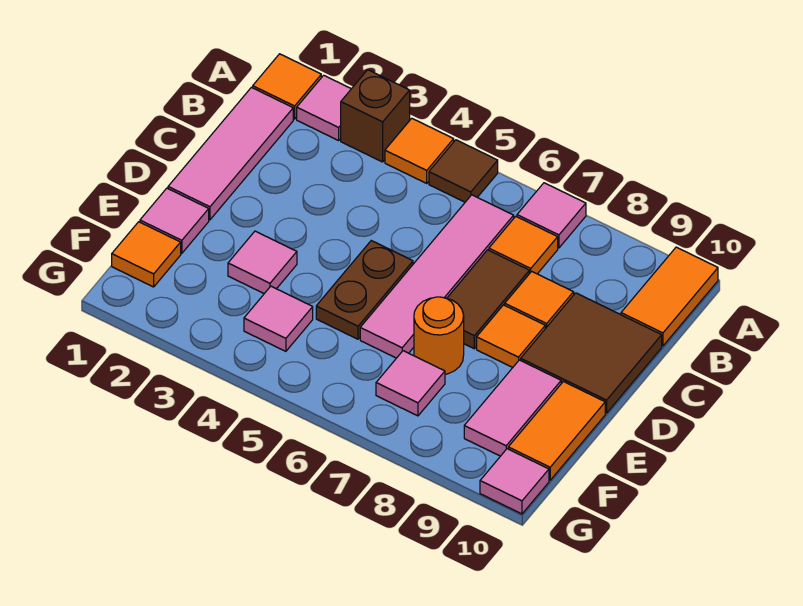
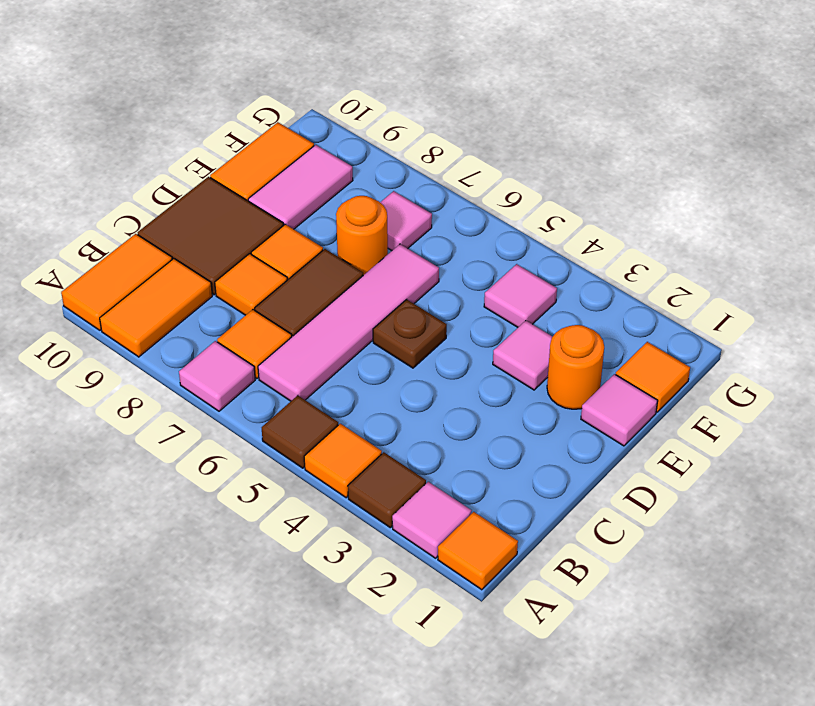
brown 1x1 brick [341,70,410,162] -> brown 1x1 tile [348,452,426,528]
none -> orange 1x2 tile [100,259,212,357]
pink 1x3 tile [168,87,293,220] -> none
brown 1x2 plate [316,241,413,339] -> brown 1x1 plate [373,299,447,368]
none -> orange 1x1 round brick [547,325,604,409]
pink 1x1 tile [480,449,549,514] -> none

